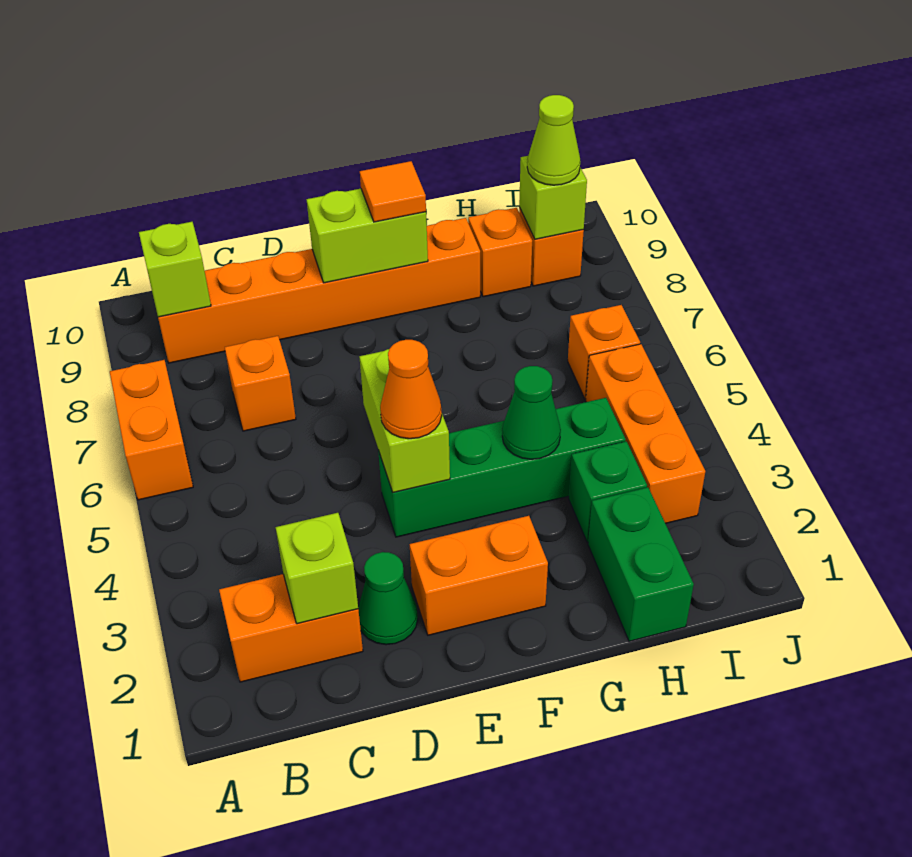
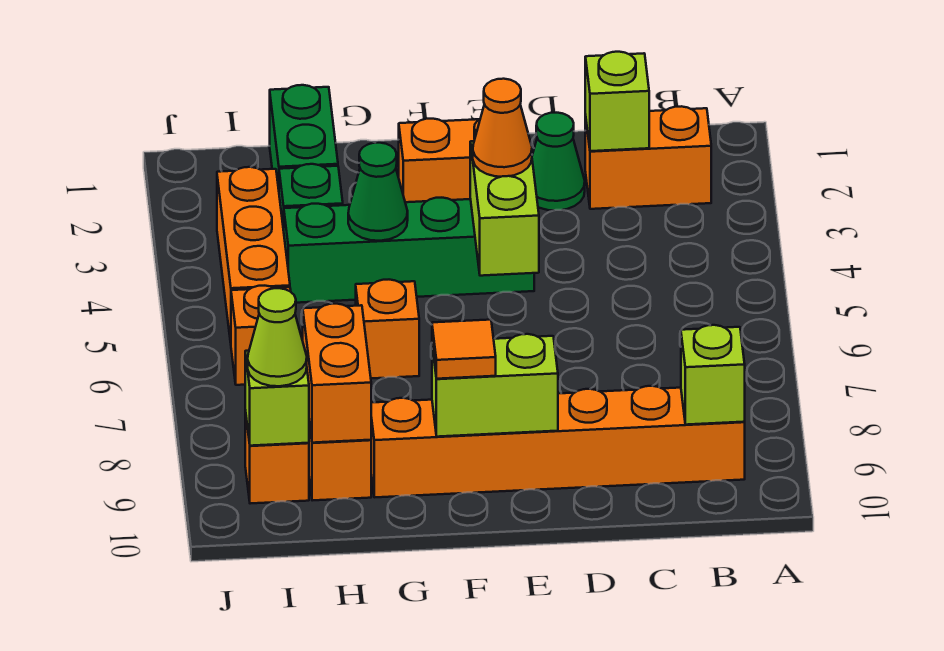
orange 1x2 brick [110,360,193,500] -> orange 1x2 brick moved to [303,304,371,443]
orange 1x1 brick [225,336,296,431] -> orange 1x1 brick moved to [356,280,419,378]

